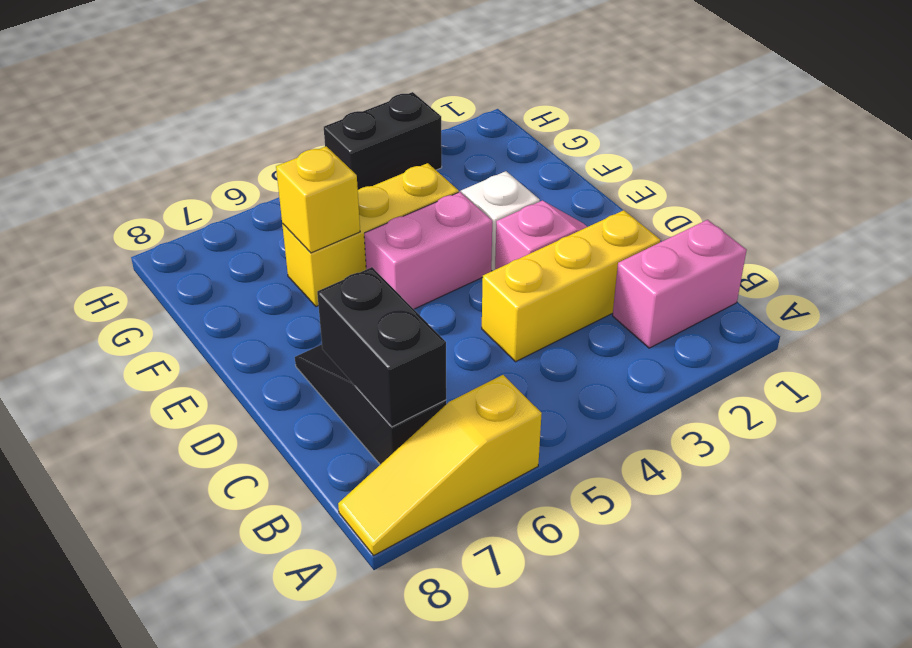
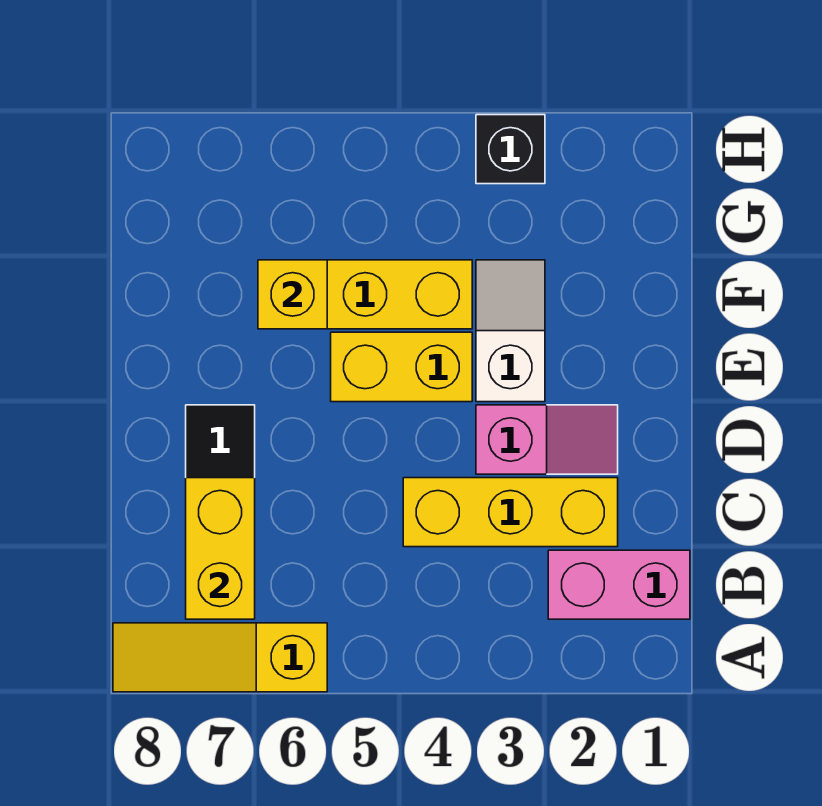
black 1x2 brick [317,267,446,427] -> yellow 1x2 brick [186,478,255,619]
pink 1x2 brick [364,192,492,309] -> yellow 1x2 brick [331,332,472,402]
black 1x2 brick [324,92,442,190] -> black 1x1 brick [476,115,545,184]

